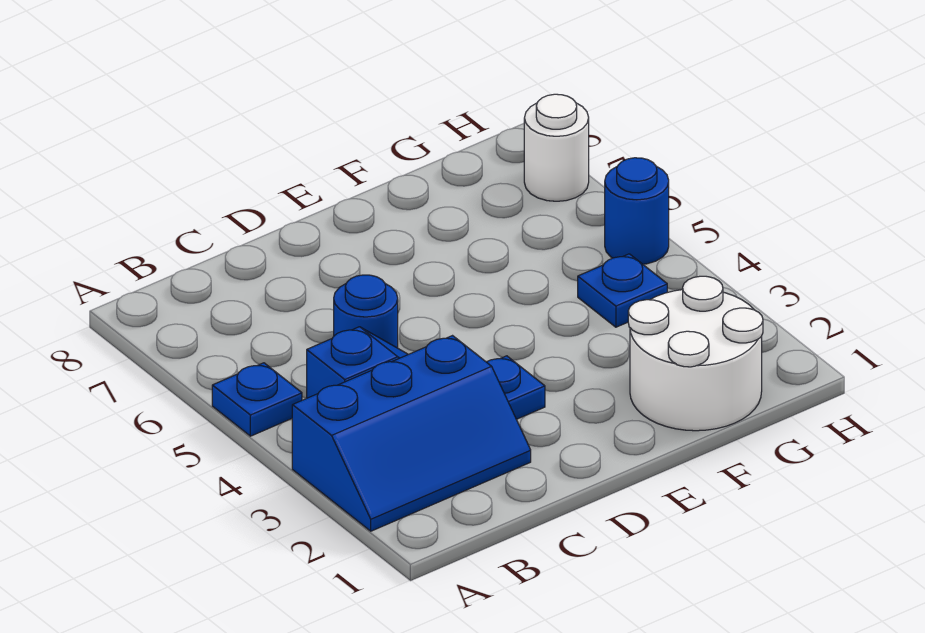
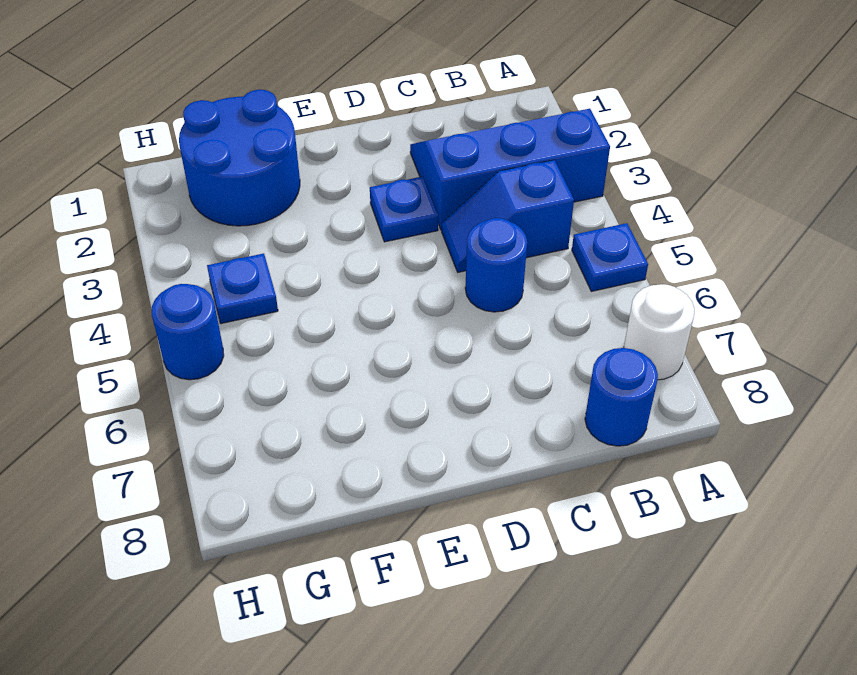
none -> blue 1x1 round brick [585,348,658,446]
white 2x2 round brick [628,276,763,431] -> blue 2x2 round brick [179,90,300,226]
white 1x1 round brick [524,94,589,201] -> white 1x1 round brick moved to [624,284,695,380]

